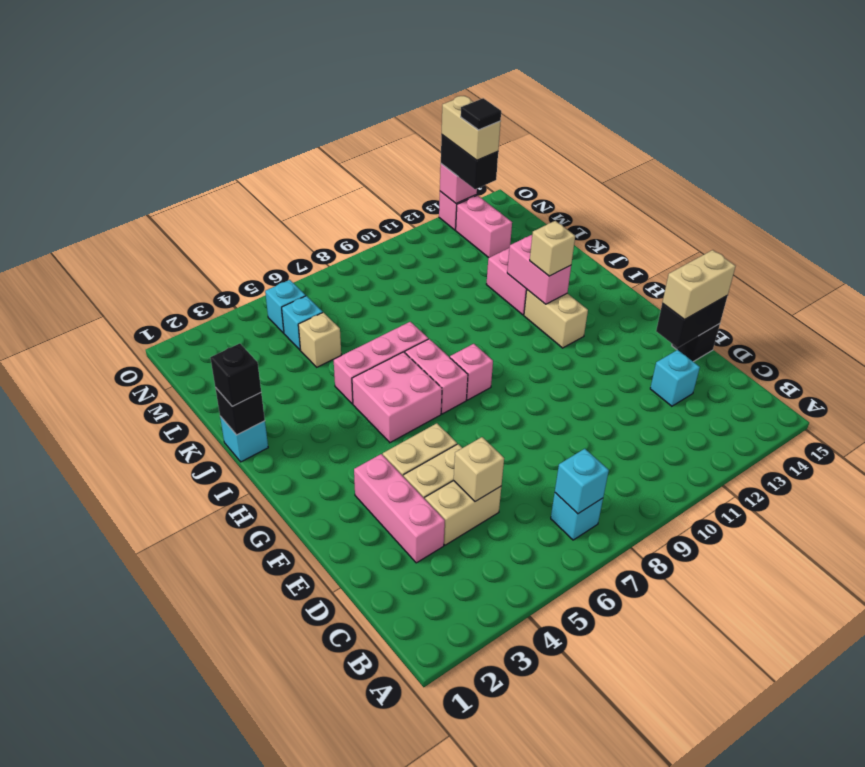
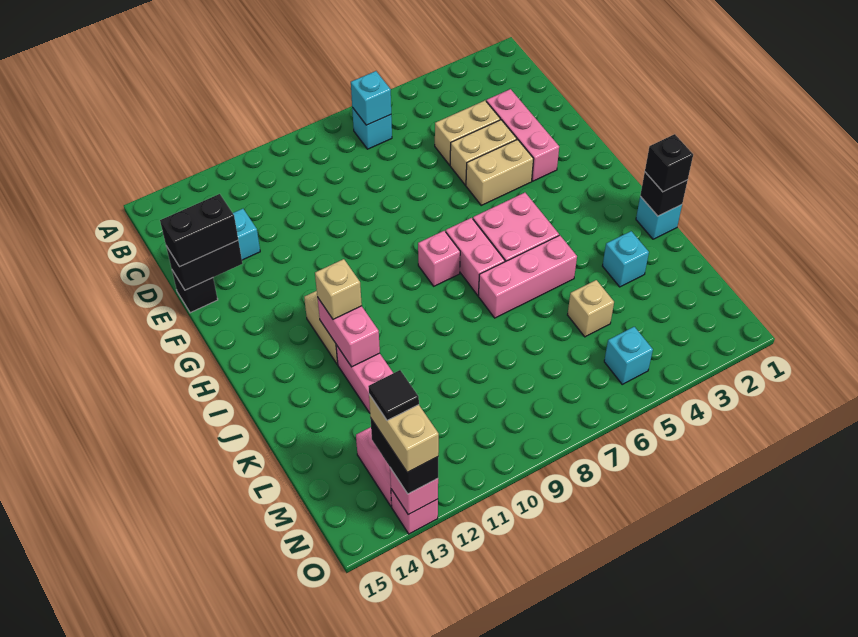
tan 1x1 brick [454,437,504,502] -> none
tan 1x2 brick [662,250,736,320] -> black 1x2 brick [160,194,238,267]
cyan 1x1 brick [282,296,323,350] -> cyan 1x1 brick moved to [603,231,649,287]

